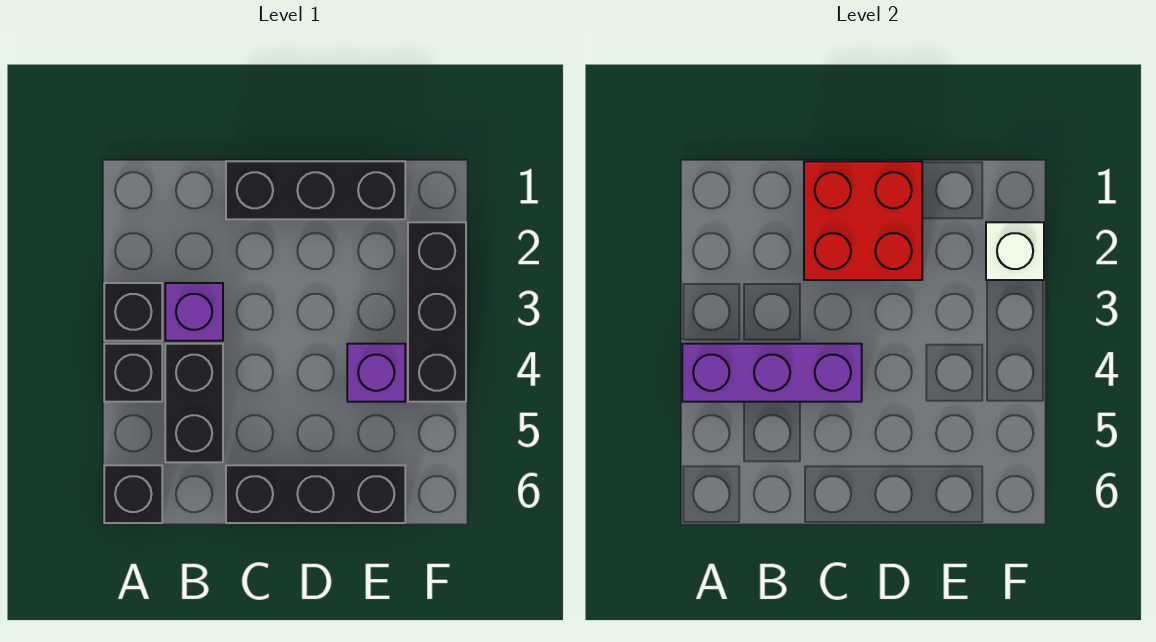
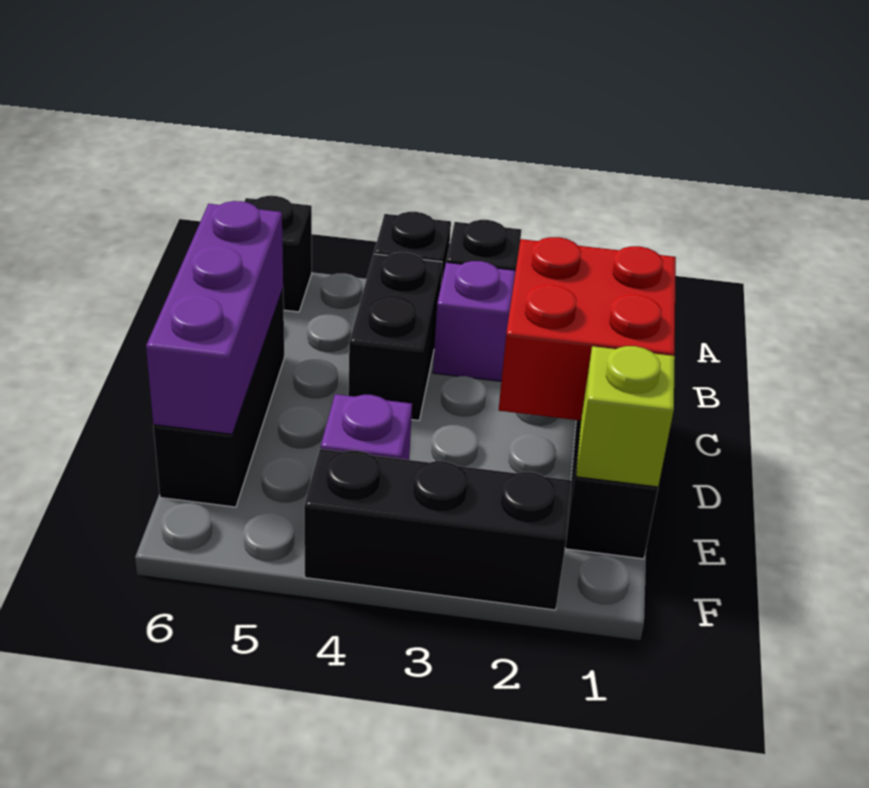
purple 1x3 brick [682,344,862,402] -> purple 1x3 brick moved to [146,201,283,434]
black 1x2 brick [165,344,223,462] -> black 1x2 brick turned to [348,252,442,420]
none -> lime 1x1 brick [576,346,675,487]
white 1x1 brick [986,222,1044,280] -> none

